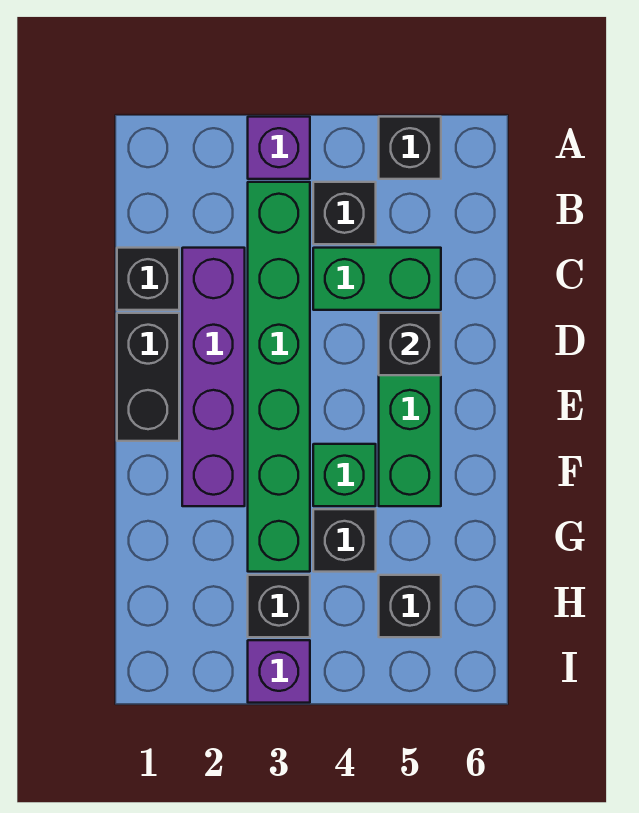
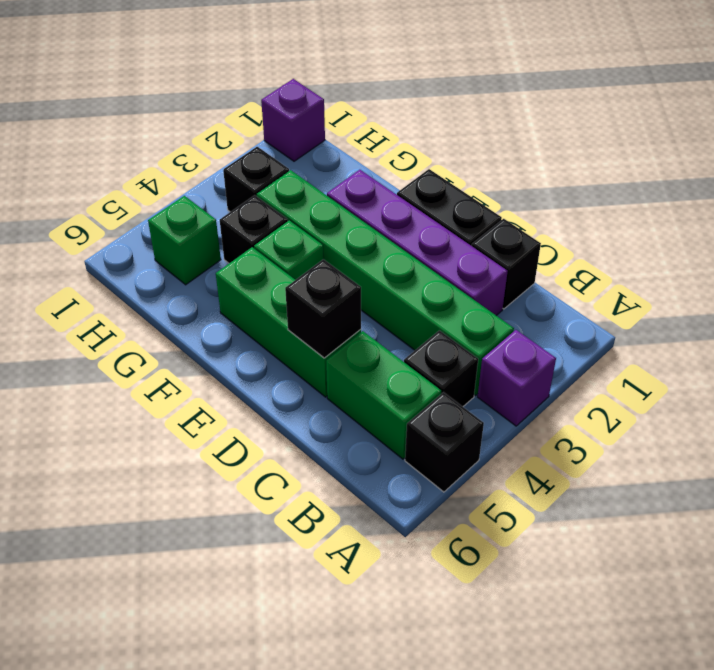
green 1x2 brick [313,248,441,310] -> green 1x2 brick turned to [326,331,441,459]
black 1x1 brick [379,575,441,637] -> green 1x1 brick [148,196,221,285]
purple 1x1 brick [248,640,310,703] -> purple 1x1 brick moved to [261,79,325,161]

